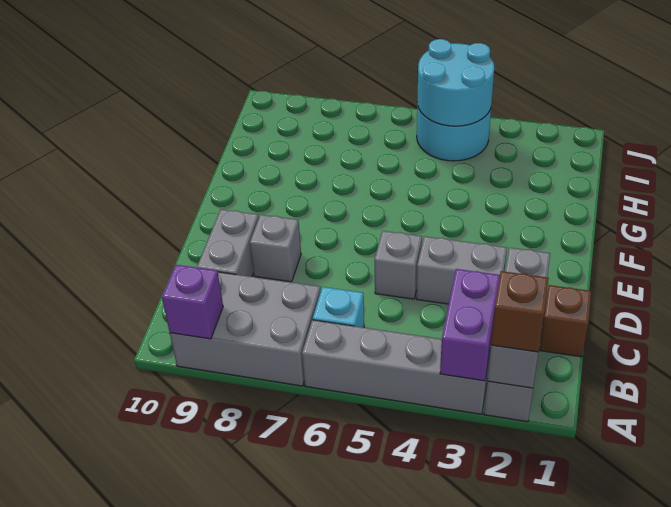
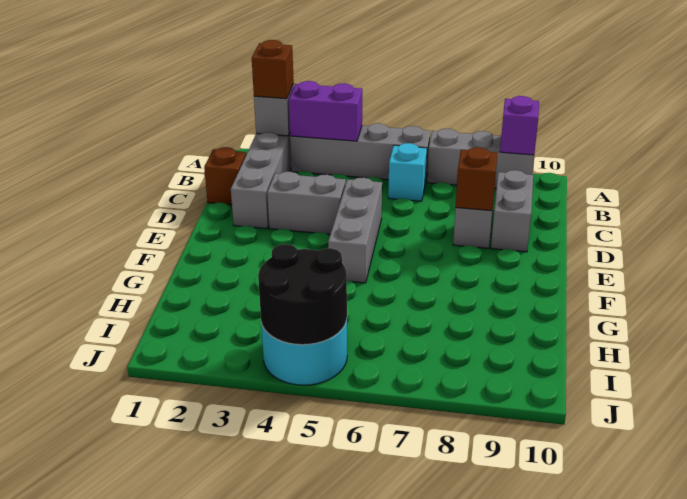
purple 1x2 brick [440,269,500,381] -> purple 1x2 brick turned to [289,81,362,141]
grey 2x3 brick [170,272,321,386] -> grey 1x3 brick [427,128,534,188]
grey 1x1 brick [374,231,422,299] -> grey 1x3 brick [328,178,382,283]
none -> brown 1x1 brick [455,147,498,211]
cyan 2x2 round brick [417,39,494,126] -> black 2x2 round brick [258,244,347,345]

